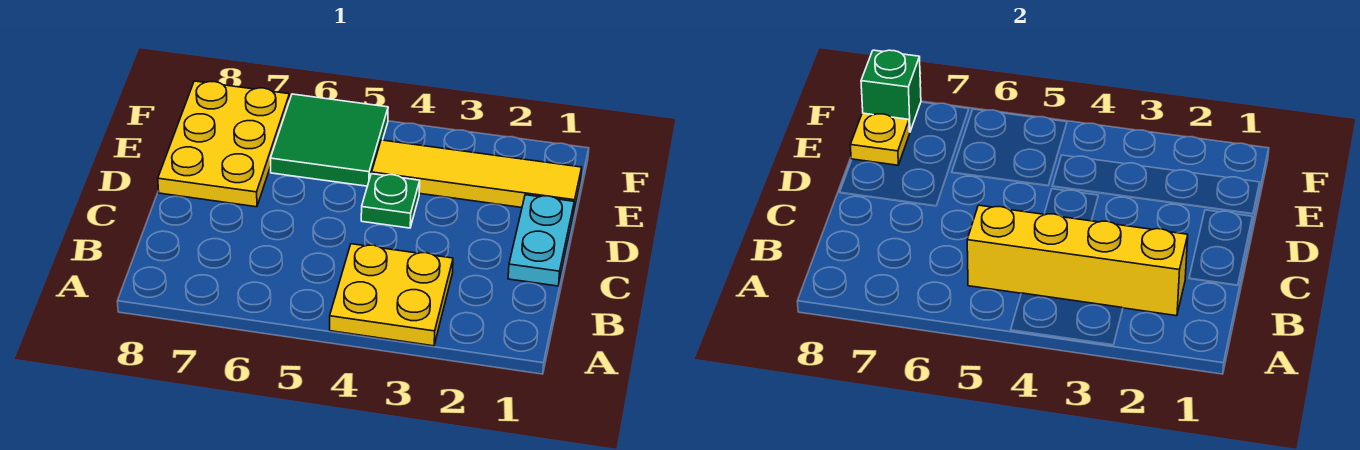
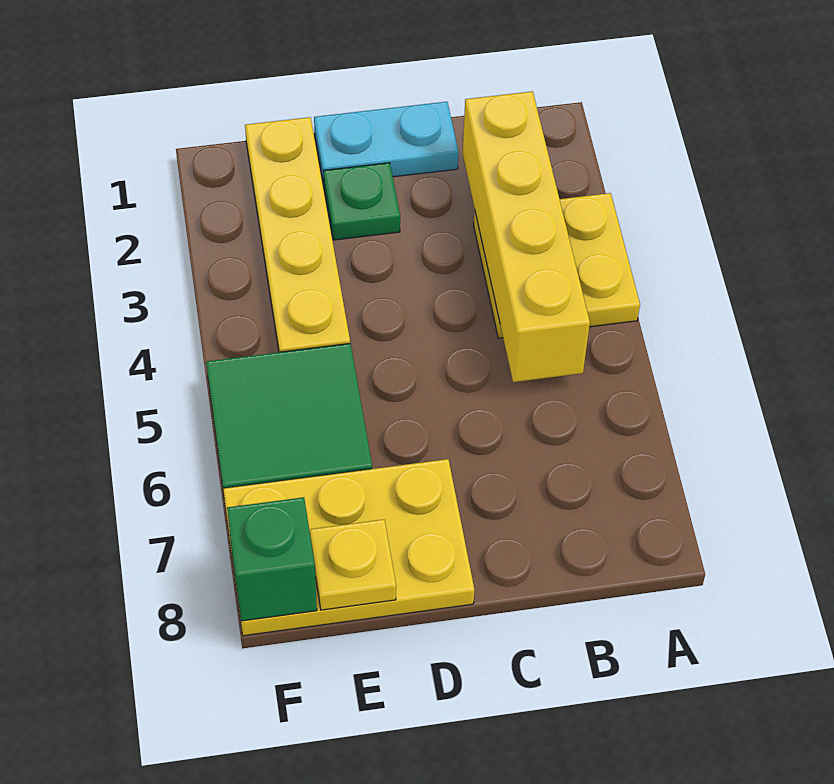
green 1x1 plate [361,174,420,228] -> green 1x1 plate moved to [324,163,400,240]
yellow 1x4 tile [372,140,582,214] -> yellow 1x4 plate [245,117,350,352]

